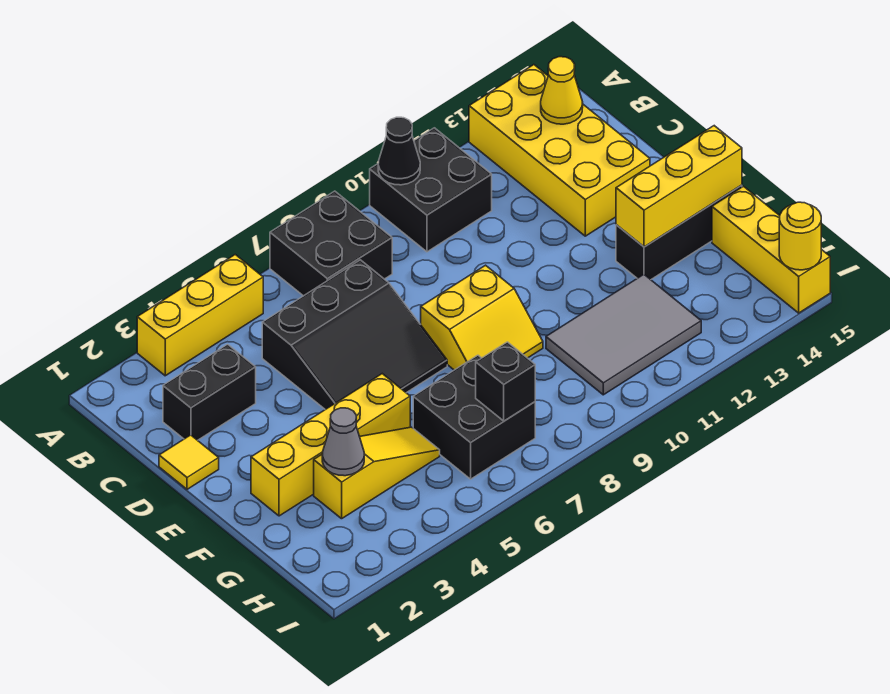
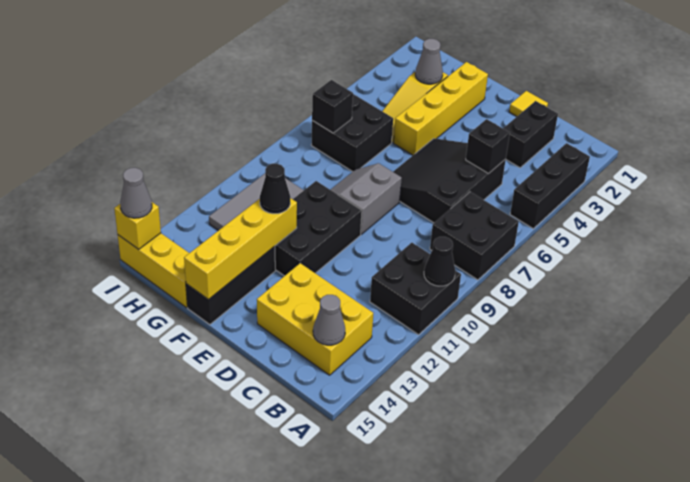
yellow 1x3 brick [137,255,263,376] -> black 1x3 brick [510,143,590,229]
yellow 2x4 brick [469,65,650,236] -> yellow 2x3 brick [257,263,373,375]
yellow 1x1 cone [541,57,583,124] -> grey 1x1 cone [313,295,345,345]
none -> black 1x1 brick [466,119,510,174]
yellow 2x2 slope [421,265,543,370] -> grey 2x2 slope [330,163,402,234]
none -> black 2x3 brick [275,181,362,276]
none -> black 1x1 cone [260,164,290,214]
yellow 1x3 brick [616,126,742,247] -> yellow 1x4 brick [184,198,297,300]
yellow 1x1 round brick [779,202,821,270] -> yellow 1x1 brick [114,202,161,249]
none -> grey 1x1 cone [120,168,152,218]

